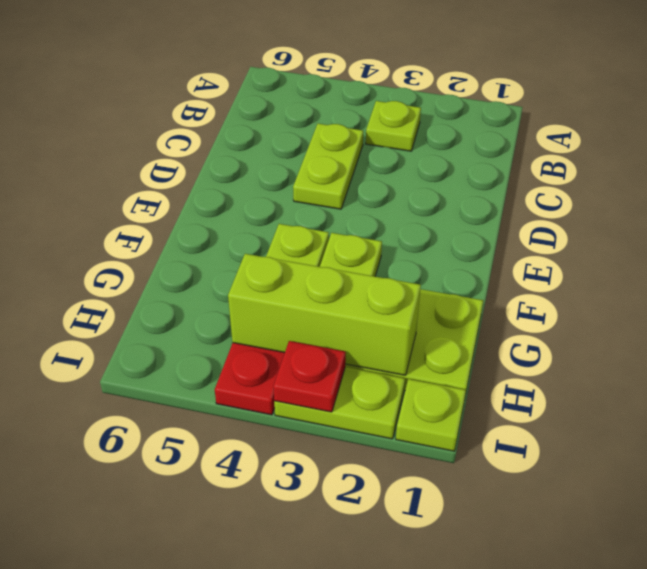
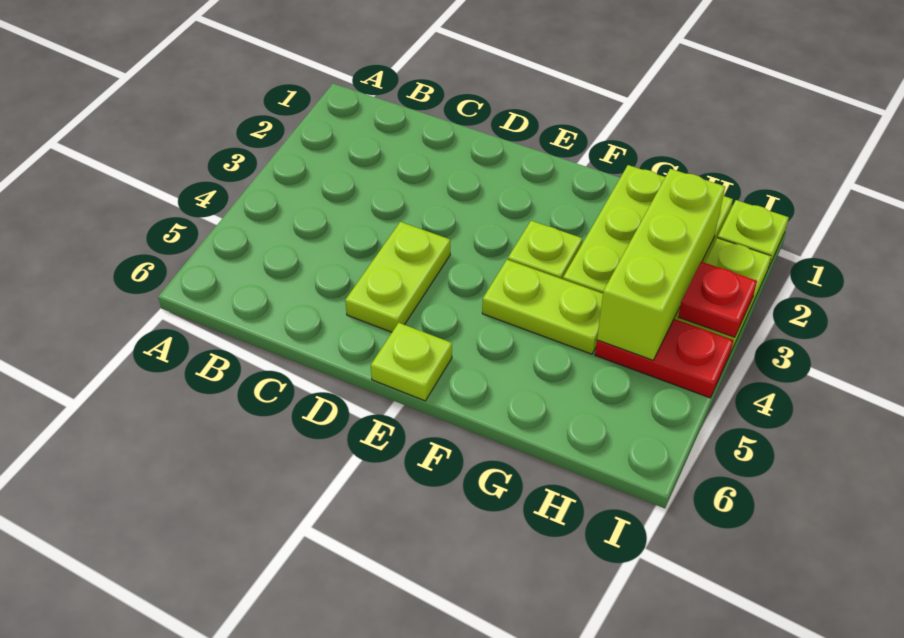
lime 1x1 plate [366,101,421,151] -> lime 1x1 plate moved to [371,323,452,401]
lime 1x2 plate [293,124,363,209] -> lime 1x2 plate turned to [345,222,450,332]

